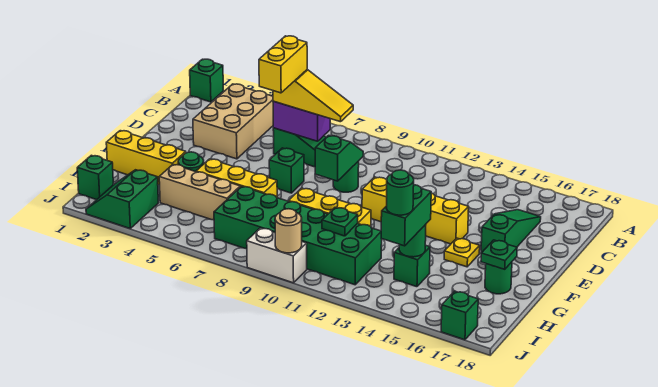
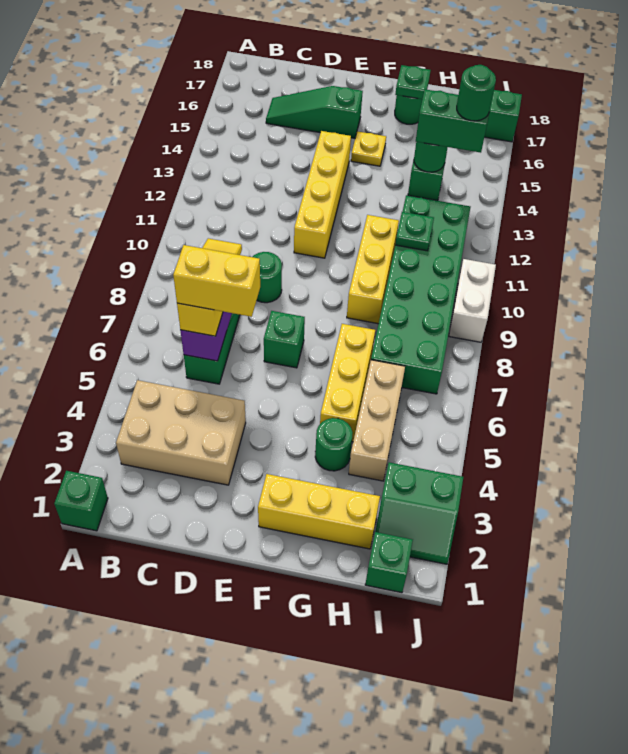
green 1x2 slope [315,135,363,181] -> none
yellow 1x3 brick [106,131,186,185] -> yellow 1x3 brick turned to [258,474,380,549]
tan 1x1 round brick [275,209,302,253] -> none

